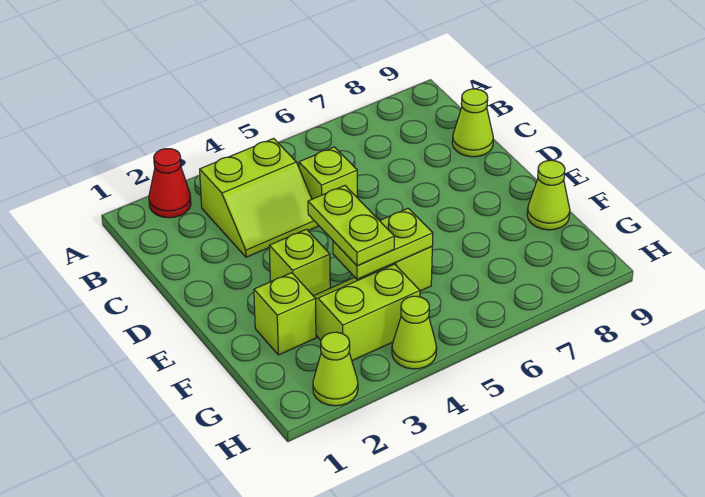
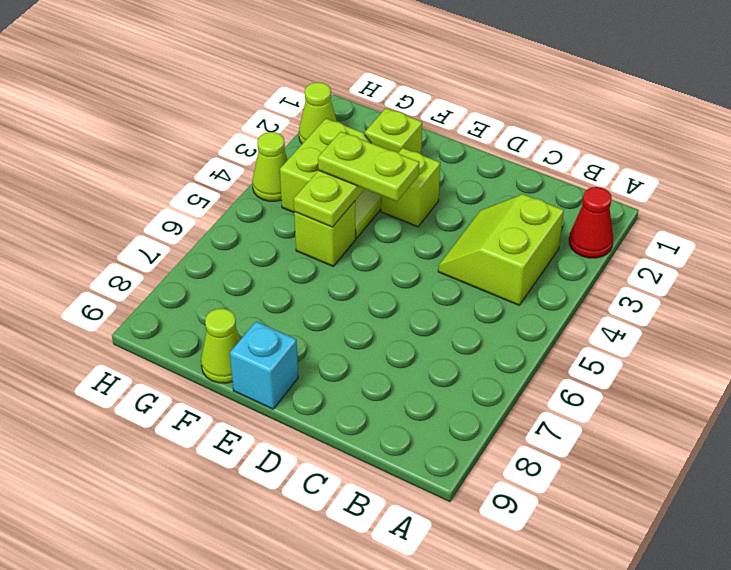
lime 1x1 brick [299,147,357,199] -> none
lime 1x1 cone [452,89,493,157] -> none
none -> cyan 1x1 brick [230,321,298,409]

